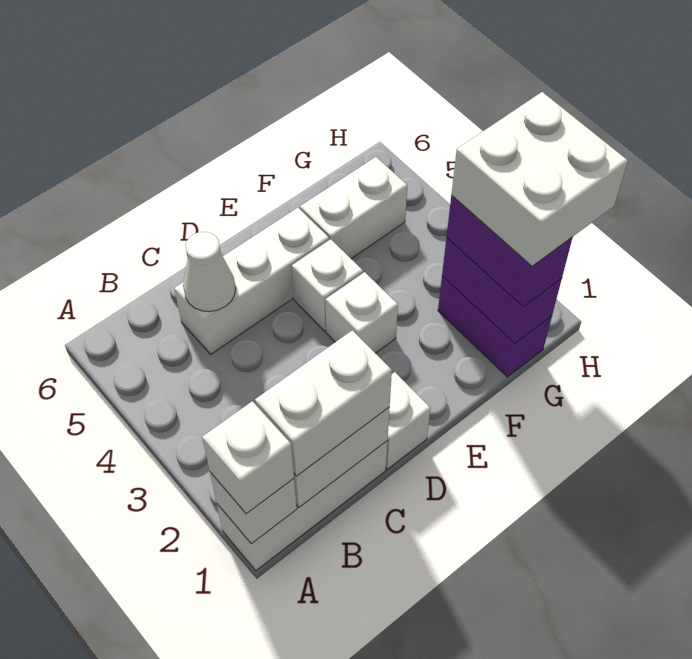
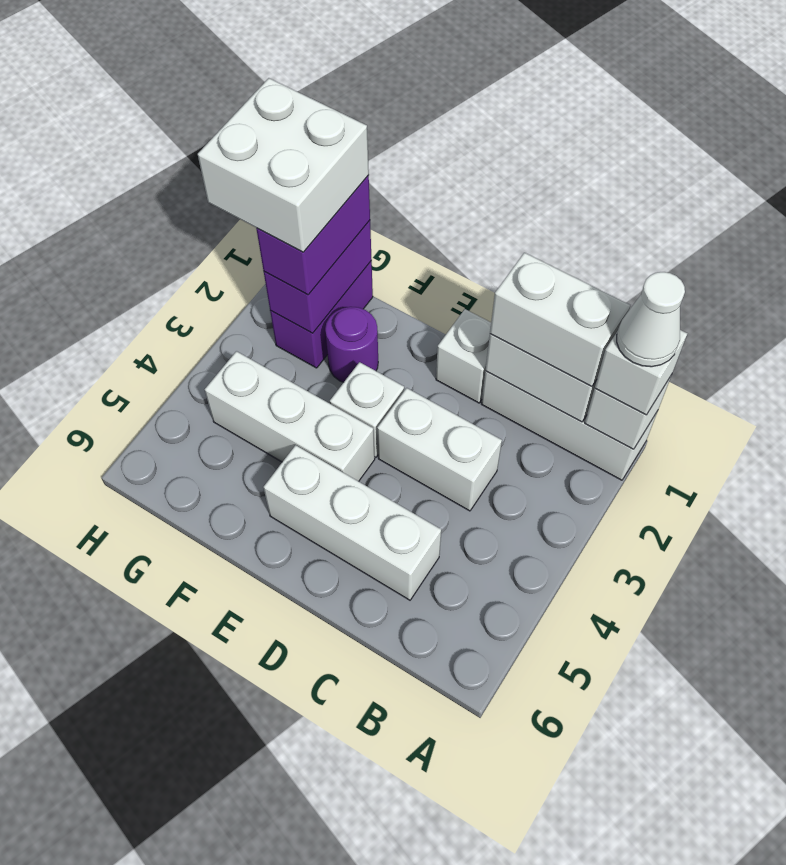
white 1x1 cone [183,232,236,312] -> white 1x1 cone moved to [617,272,685,367]
white 1x1 brick [292,239,363,331] -> white 1x3 brick [205,351,375,481]
none -> purple 1x1 round brick [325,307,378,382]
white 1x2 brick [300,157,407,259] -> white 1x2 brick moved to [377,388,502,511]

